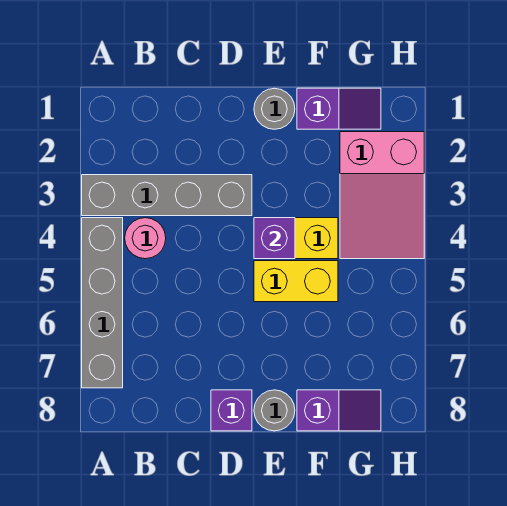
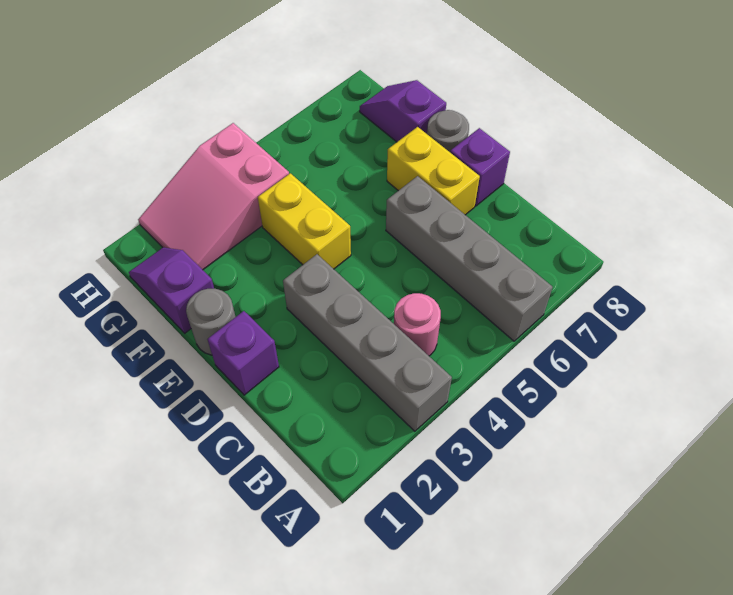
grey 1x4 brick [82,218,123,388] -> grey 1x4 brick turned to [386,176,553,341]
purple 1x1 brick [254,218,295,259] -> purple 1x1 brick moved to [208,311,279,395]
yellow 1x2 brick [254,261,338,302] -> yellow 1x2 brick moved to [387,127,480,215]
pink 2x3 slope [340,132,424,259] -> pink 2x3 slope turned to [138,123,289,270]

